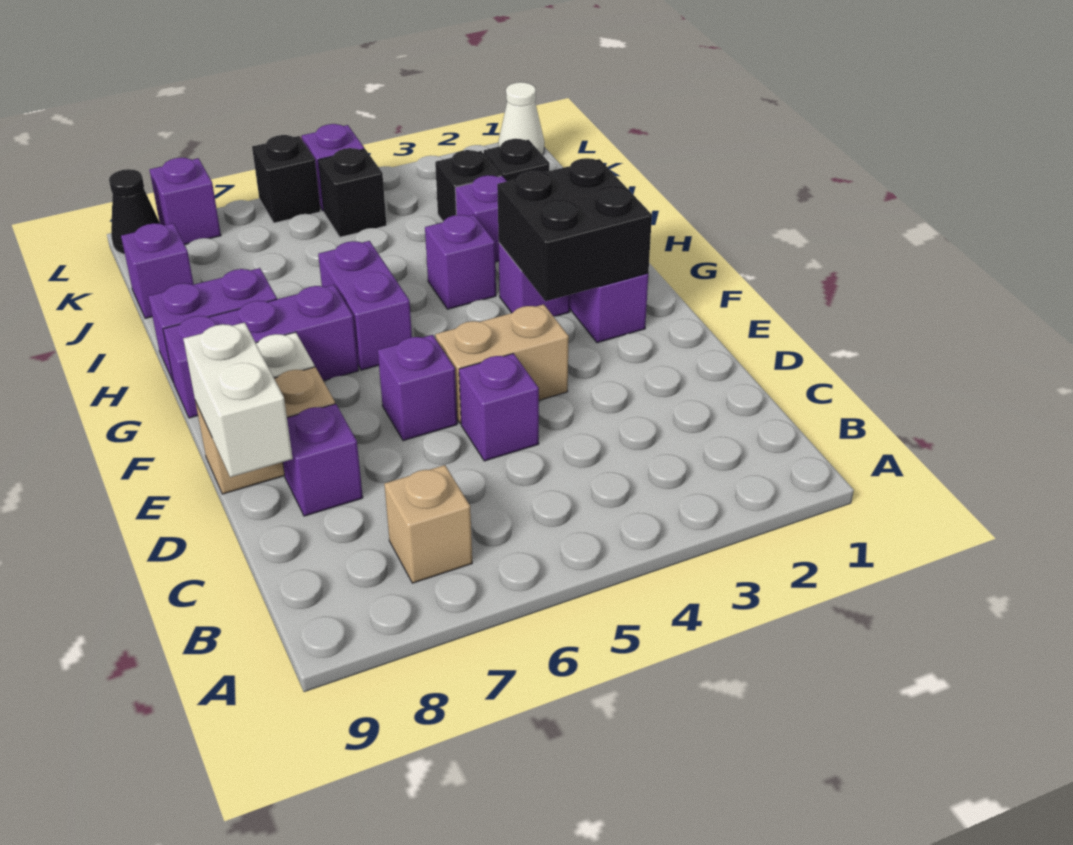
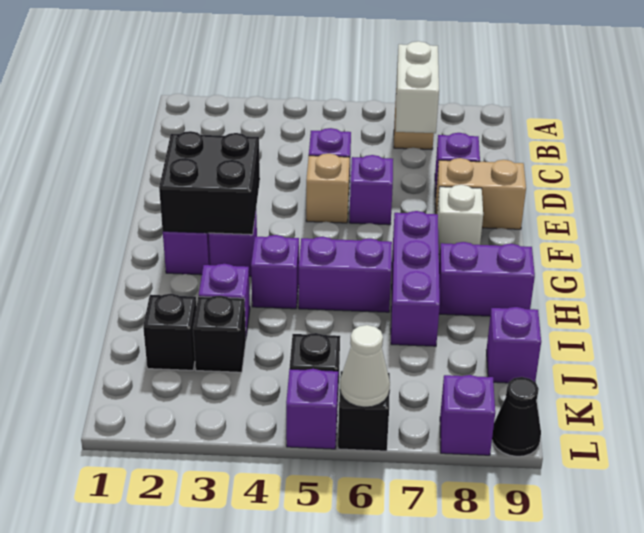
white 1x2 brick [183,322,293,477] -> white 1x2 brick moved to [396,41,439,133]
tan 1x2 brick [435,304,569,424] -> tan 1x1 brick [306,153,350,223]
purple 1x2 brick [318,241,412,370] -> purple 1x2 brick turned to [299,237,392,312]
purple 1x3 brick [163,285,358,418] -> purple 1x3 brick turned to [391,211,440,346]
white 1x1 cone [498,82,544,155] -> white 1x1 cone moved to [340,325,390,407]

